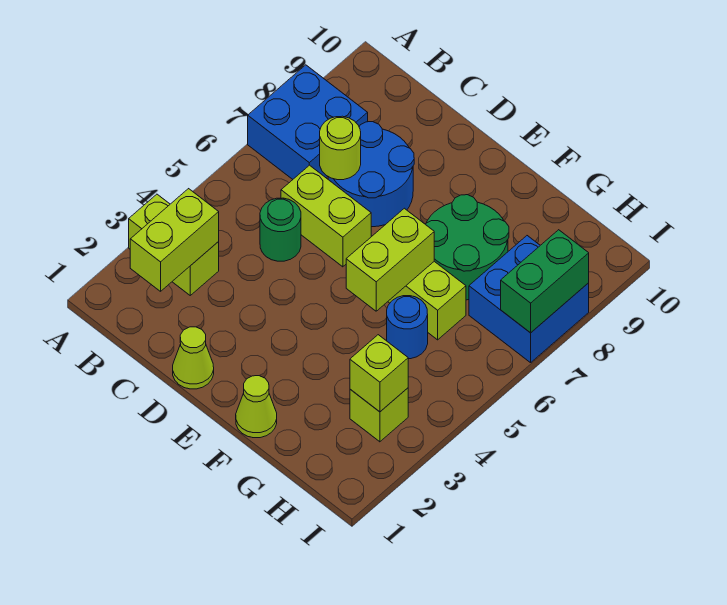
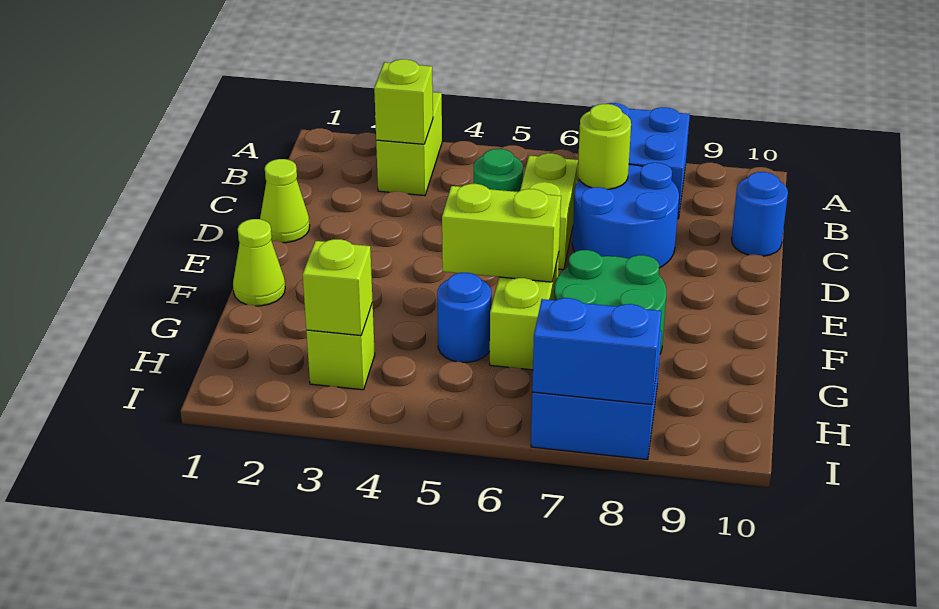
lime 1x2 brick [130,189,219,291] -> lime 1x1 brick [374,59,433,144]
none -> blue 1x1 round brick [732,172,788,256]
green 1x2 brick [501,230,589,333] -> blue 1x2 brick [532,298,661,405]

